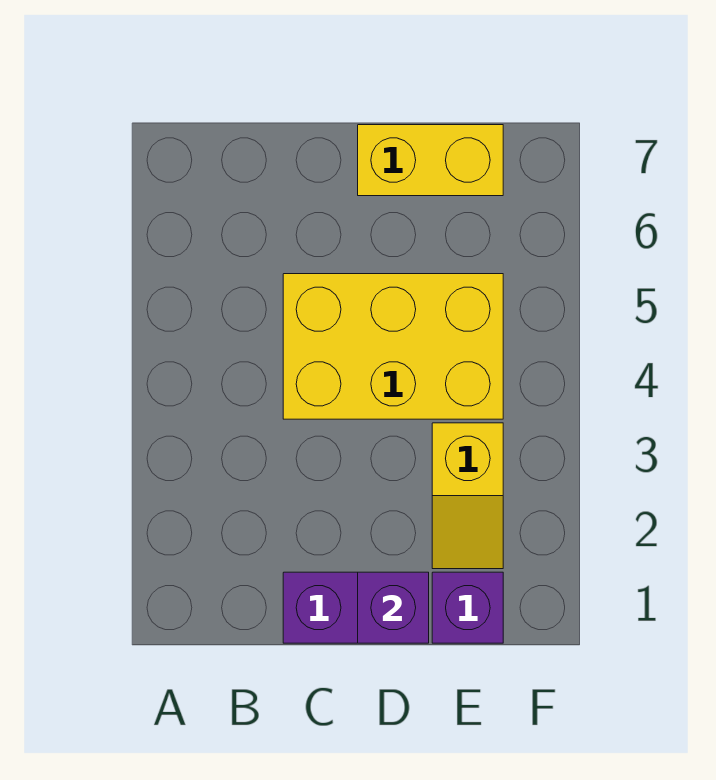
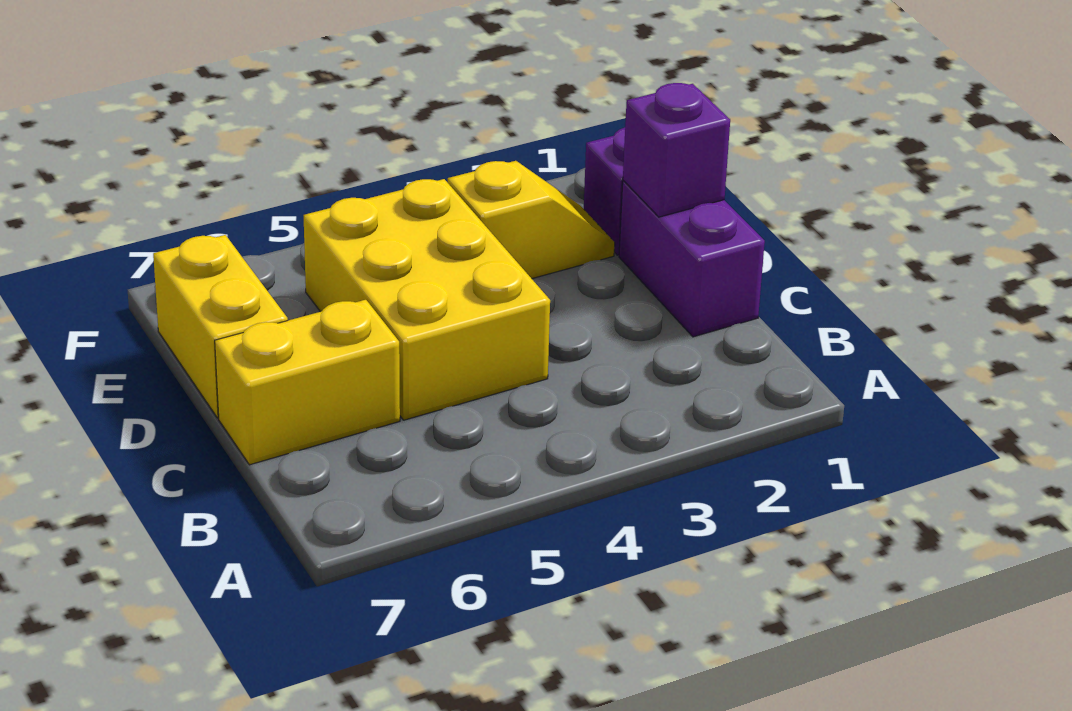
none -> yellow 1x2 brick [215,300,400,465]

